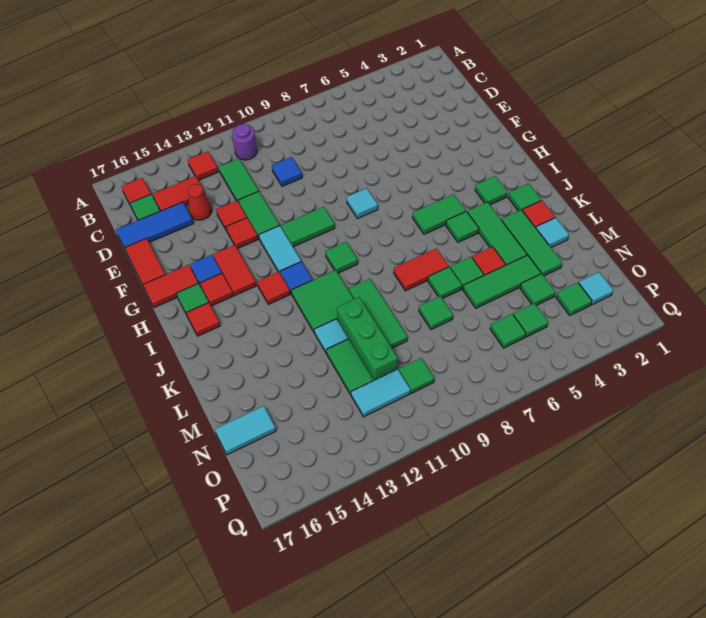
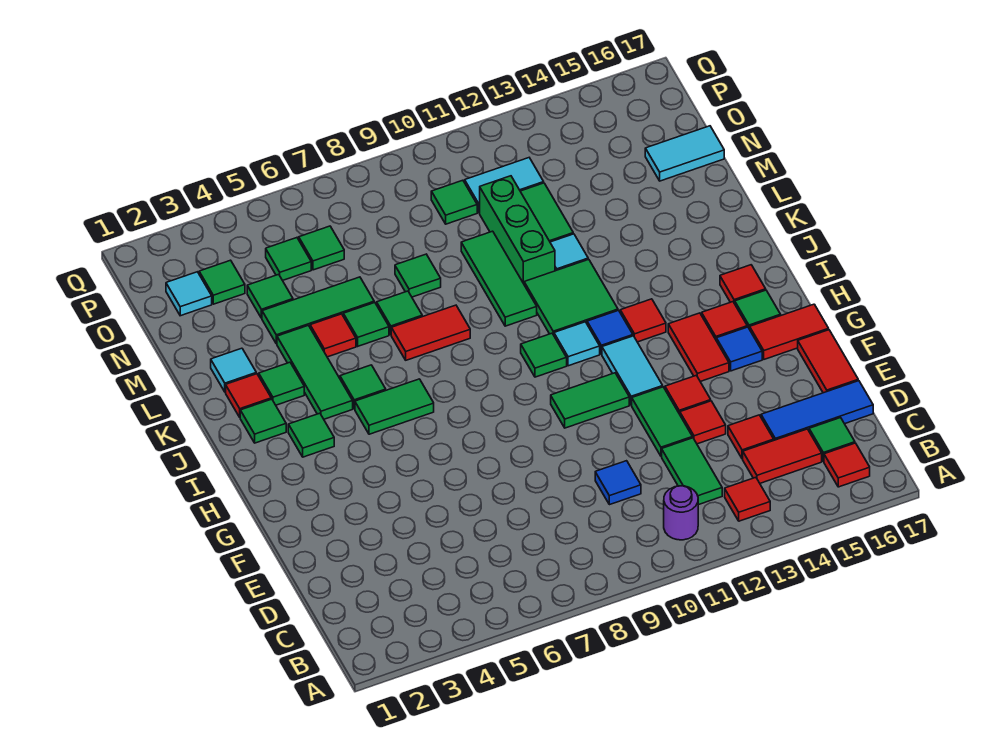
red 1x1 cone [188,184,212,220] -> red 1x1 tile [728,415,774,459]
cyan 1x1 tile [347,188,378,219] -> cyan 1x1 tile moved to [554,322,600,366]
green 1x3 tile [501,210,562,276] -> green 1x1 tile [259,362,304,405]

